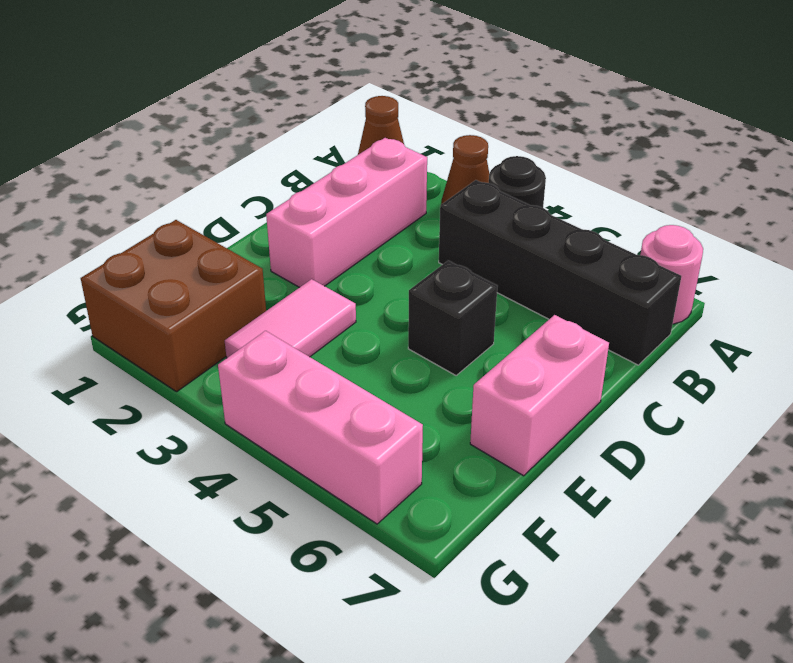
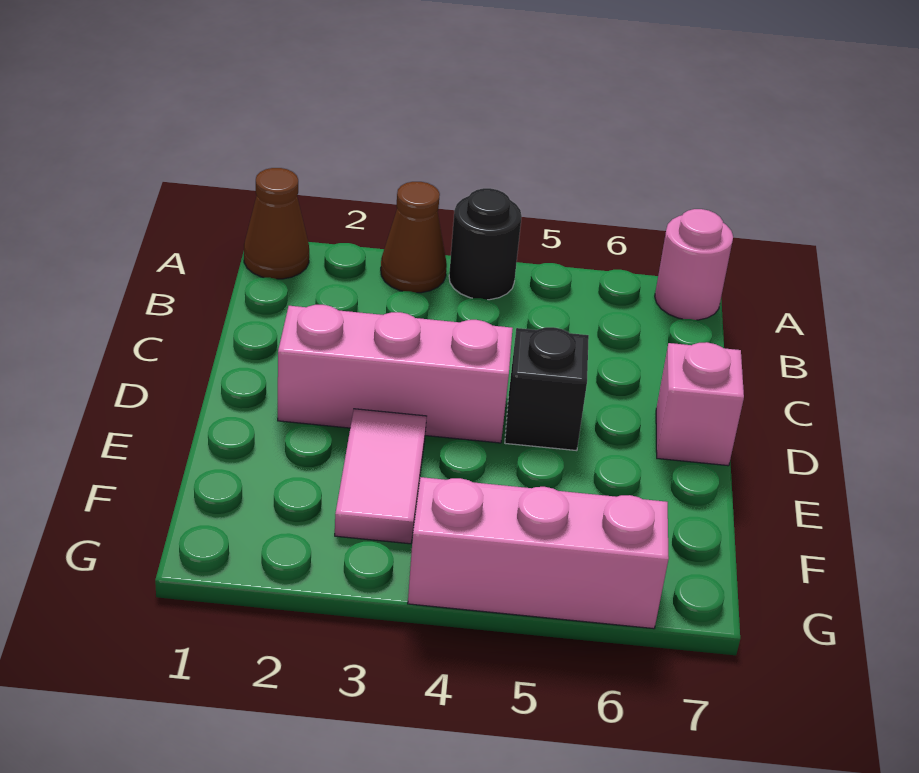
pink 1x3 brick [266,138,427,287] -> pink 1x3 brick turned to [278,305,513,443]
black 1x4 brick [439,180,681,365] -> none
pink 1x2 brick [470,315,609,476] -> pink 1x1 brick [656,342,744,466]
brown 2x2 brick [81,220,266,392] -> none

